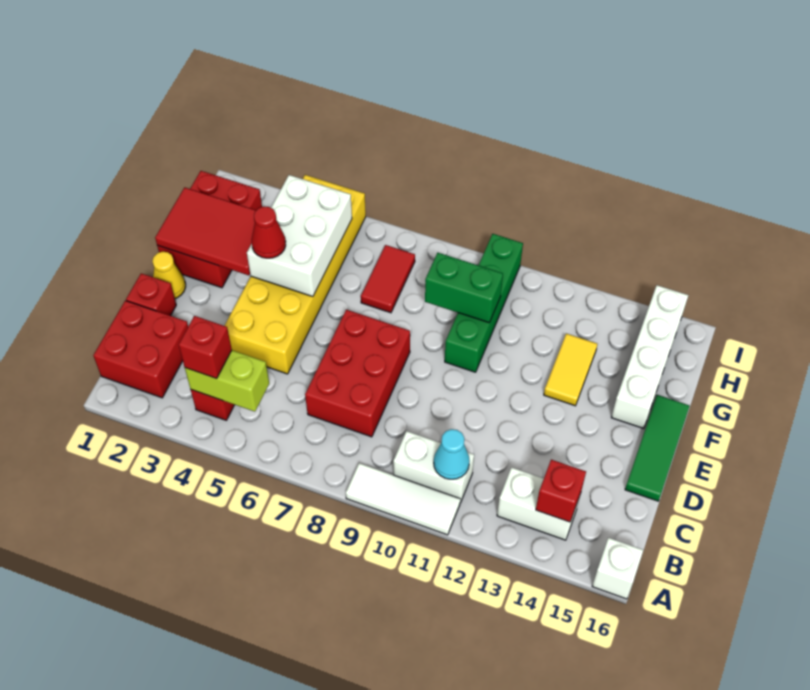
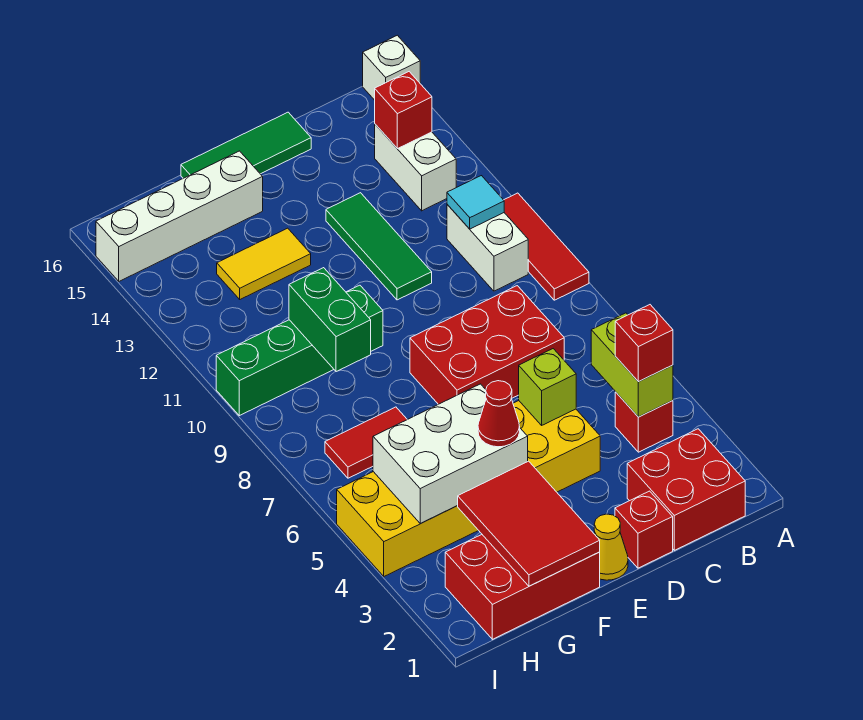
white 1x3 tile [346,463,460,535] -> red 1x3 tile [504,193,589,300]
cyan 1x1 cone [434,429,470,479] -> cyan 1x1 tile [447,176,504,229]
none -> lime 1x1 brick [519,349,576,425]
none -> green 1x3 tile [326,193,432,300]

